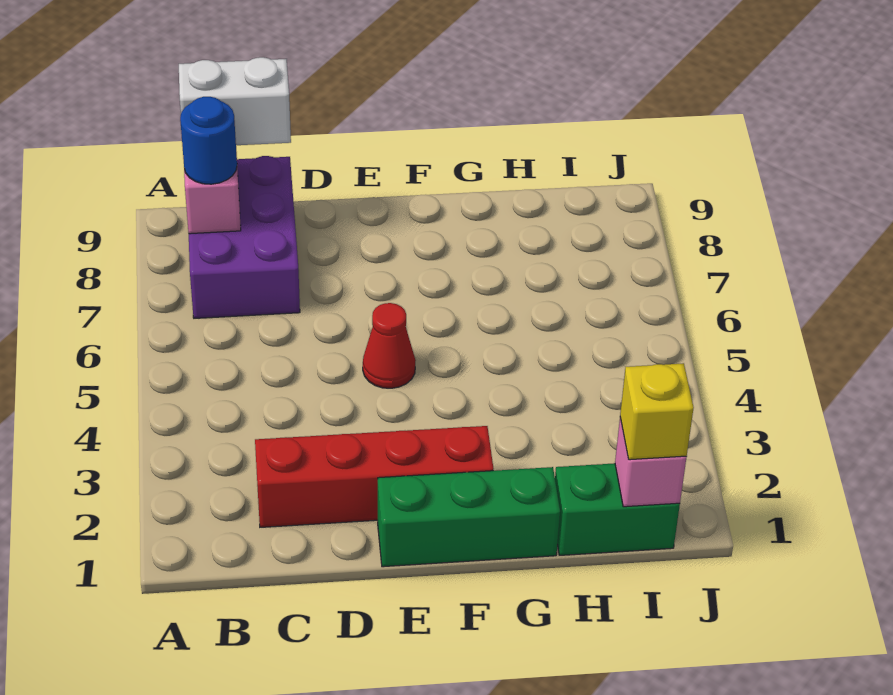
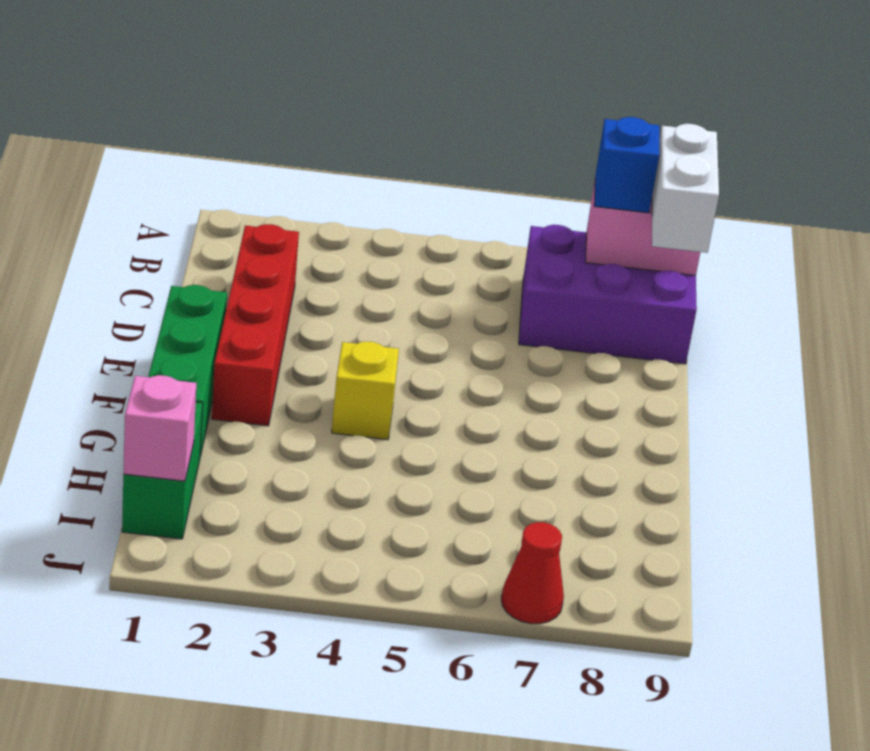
blue 1x1 round brick [180,97,237,184] -> blue 1x1 brick [594,117,659,213]
red 1x1 cone [363,303,416,388] -> red 1x1 cone moved to [501,522,564,624]
yellow 1x1 brick [620,363,694,460] -> yellow 1x1 brick moved to [332,342,399,440]

